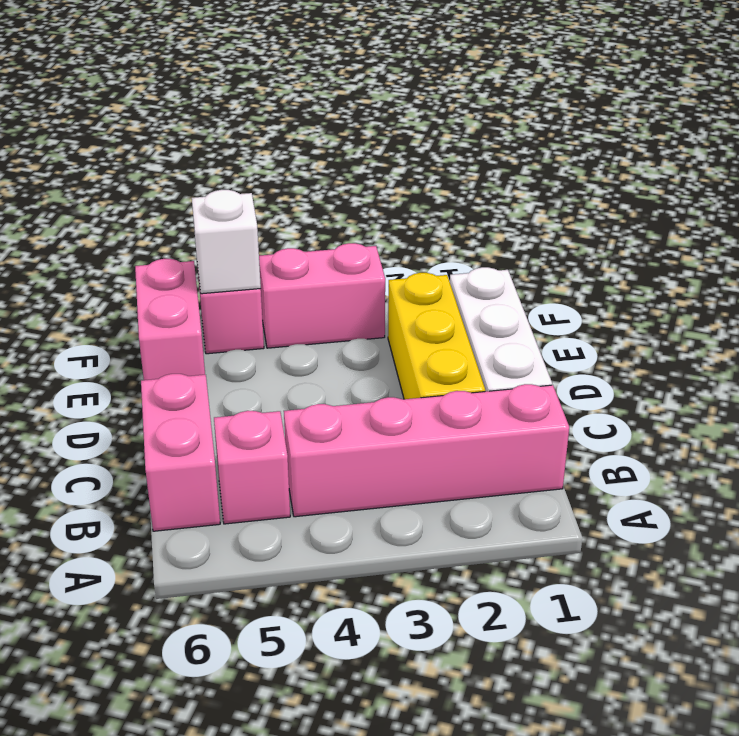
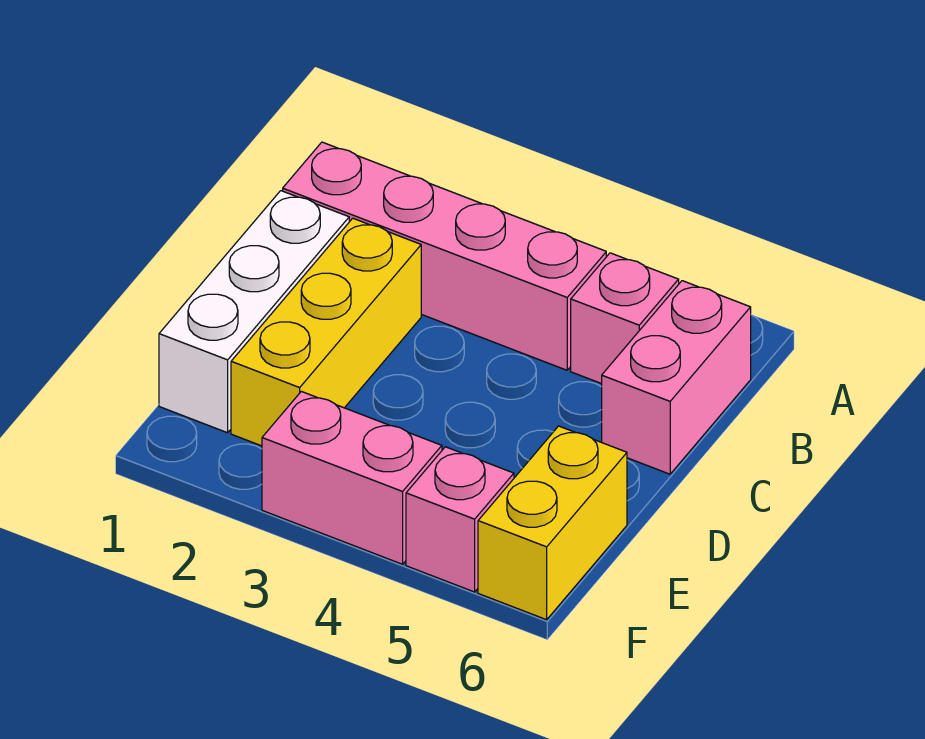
pink 1x2 brick [135,259,205,380] -> yellow 1x2 brick [478,426,627,620]
white 1x1 brick [192,190,261,294] -> none

